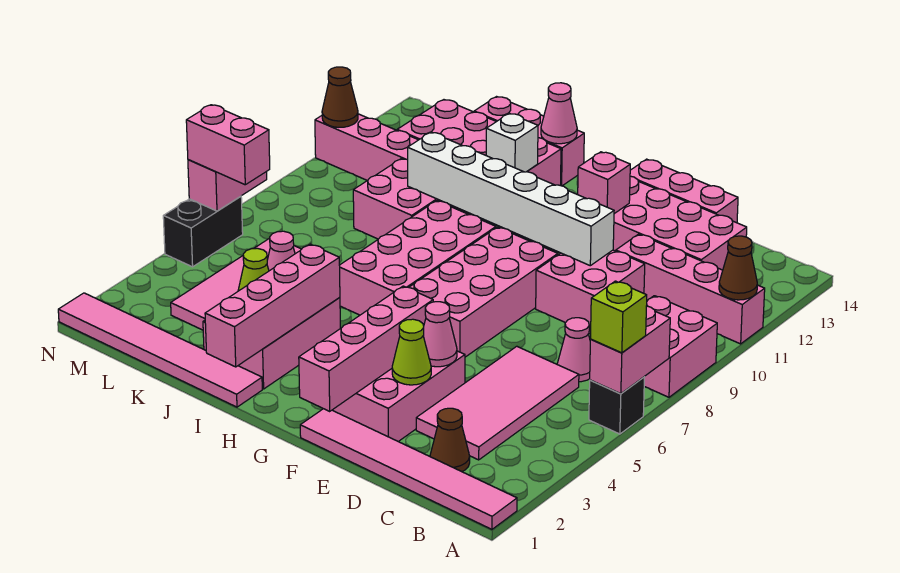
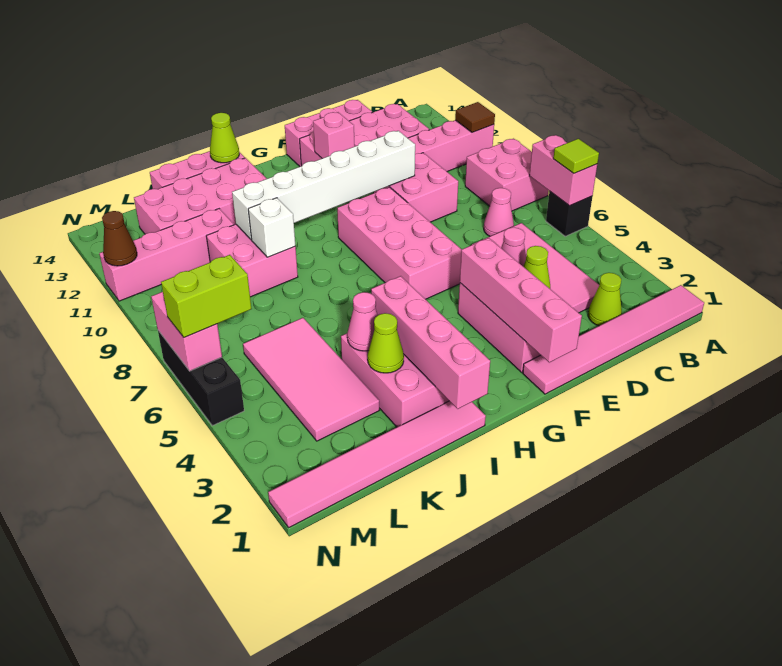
lime 1x1 brick [590,281,647,353] -> lime 1x1 tile [553,139,599,173]
brown 1x1 cone [719,236,757,300] -> brown 1x1 tile [455,102,495,133]
brown 1x1 cone [430,408,470,472] -> lime 1x1 cone [588,273,622,326]
pink 2x4 brick [339,201,496,315] -> none
white 1x1 brick [486,113,538,172] -> white 1x1 brick moved to [248,198,295,257]
pink 1x1 cone [541,83,577,144] -> lime 1x1 cone [210,113,239,163]
pink 1x2 brick [186,105,270,185] -> lime 1x2 brick [161,255,251,338]
black 1x2 brick [163,196,243,267] -> black 1x3 brick [158,331,244,426]

